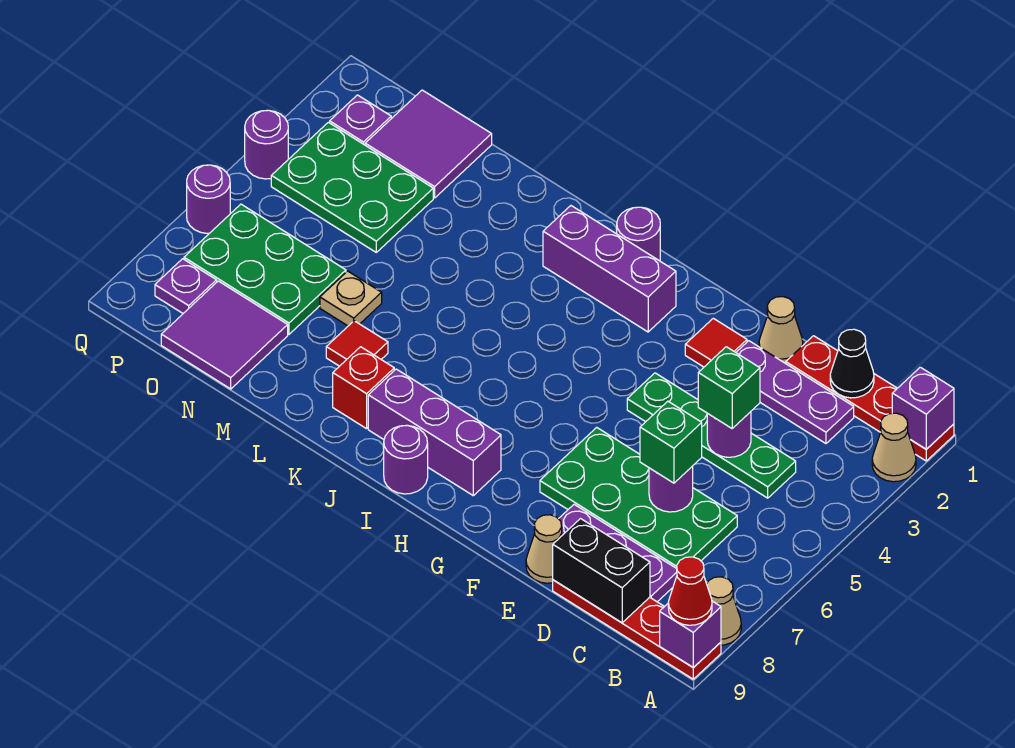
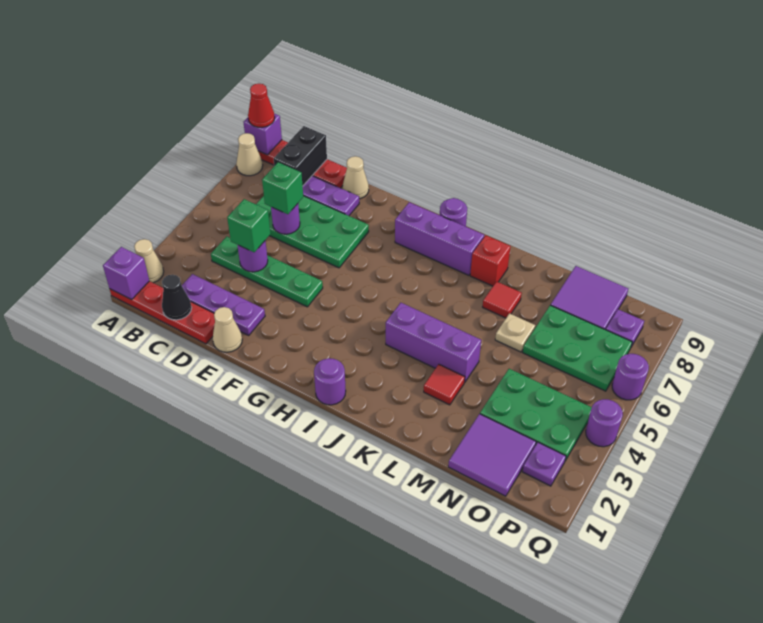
black 1x2 brick [553,519,650,623] -> black 1x2 brick turned to [274,126,327,185]
red 1x1 tile [685,318,747,367] -> red 1x1 tile moved to [424,364,465,405]
purple 1x3 brick [543,206,676,332] -> purple 1x3 brick moved to [386,303,481,382]

